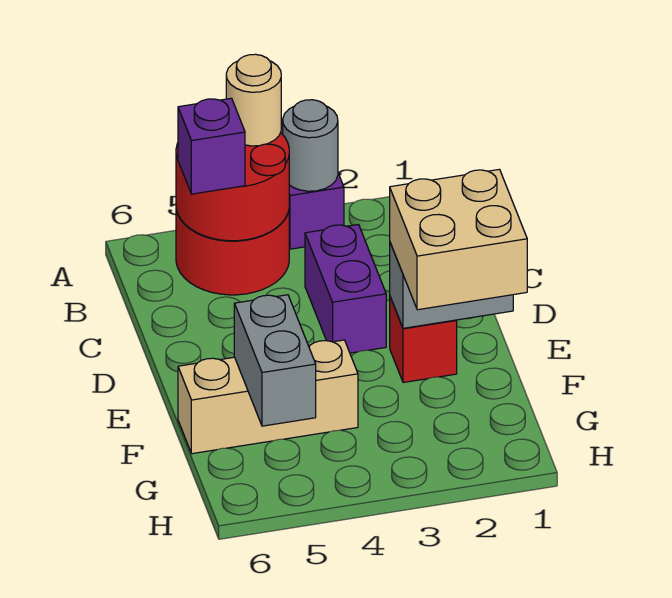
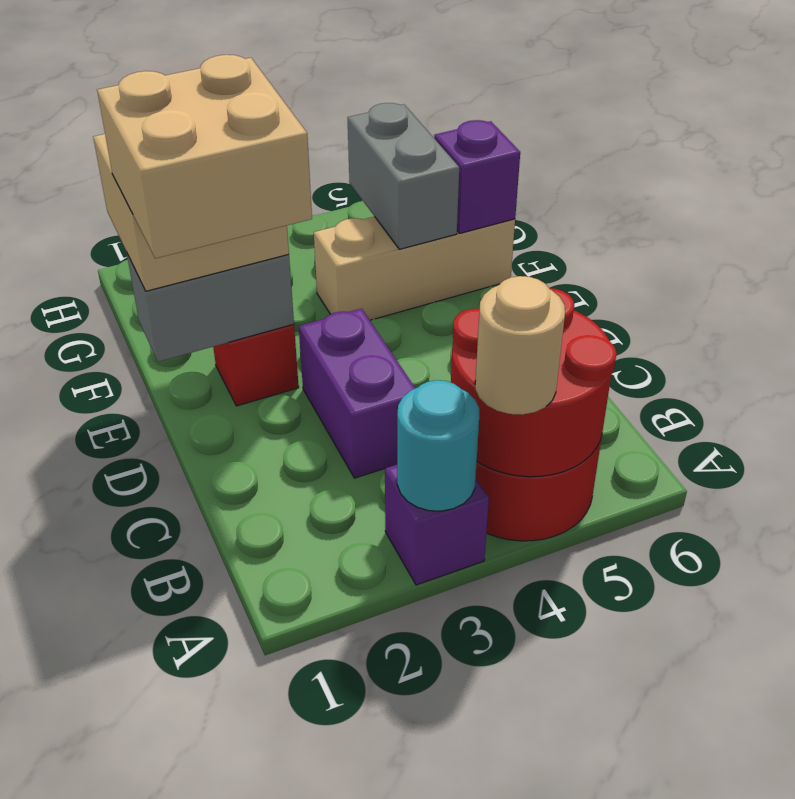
grey 1x1 round brick [283,100,338,191] -> cyan 1x1 round brick [397,380,479,511]
purple 1x1 brick [178,98,245,194] -> purple 1x1 brick moved to [434,120,520,233]
none -> tan 2x2 brick [97,55,312,258]

